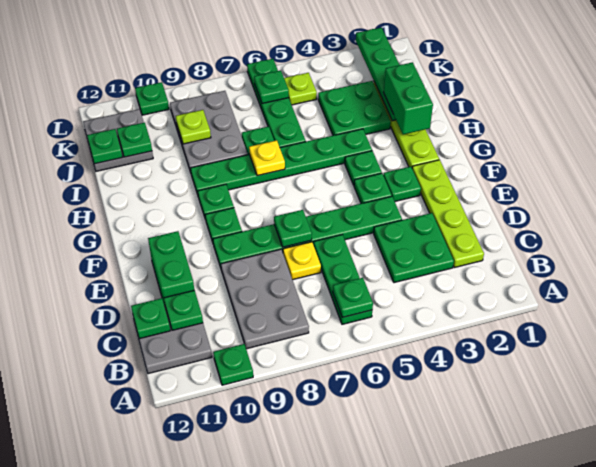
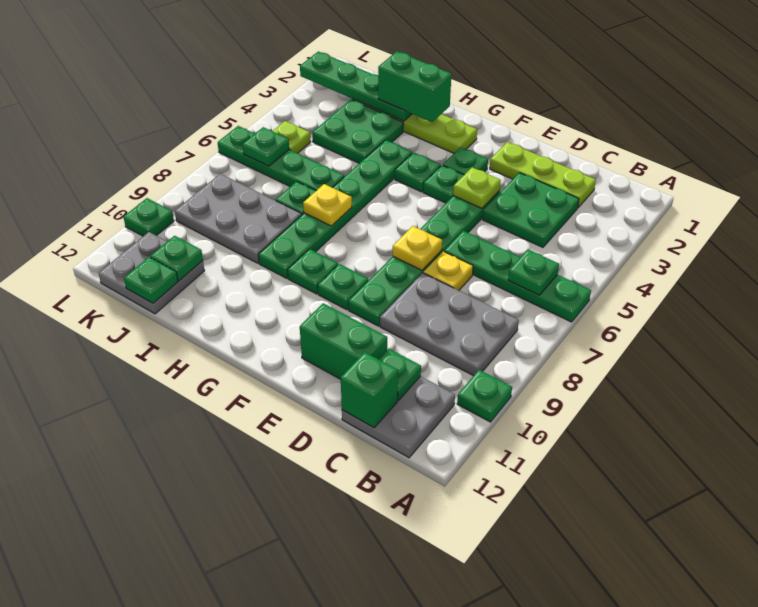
green 1x3 plate [314,235,372,324] -> green 1x4 plate [444,231,591,322]
lime 1x4 plate [412,160,484,268] -> lime 1x3 plate [490,142,596,207]
green 1x1 plate [131,298,170,339] -> green 1x1 brick [341,352,398,428]
green 1x1 plate [274,210,312,247] -> yellow 1x1 plate [393,226,442,270]
lime 1x1 plate [176,110,211,144] -> lime 1x1 plate moved to [453,167,501,208]

